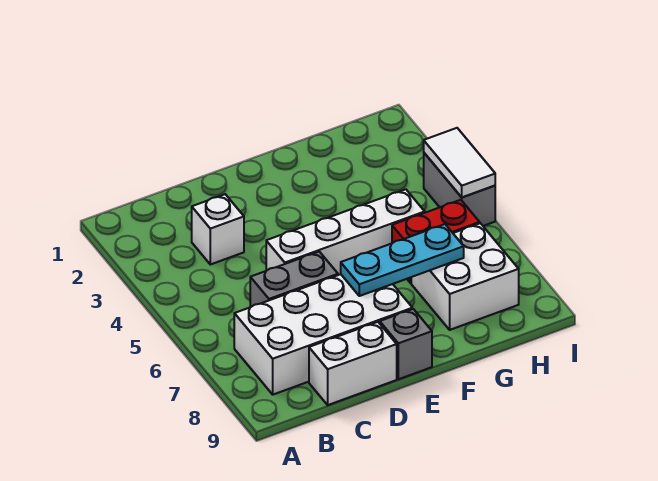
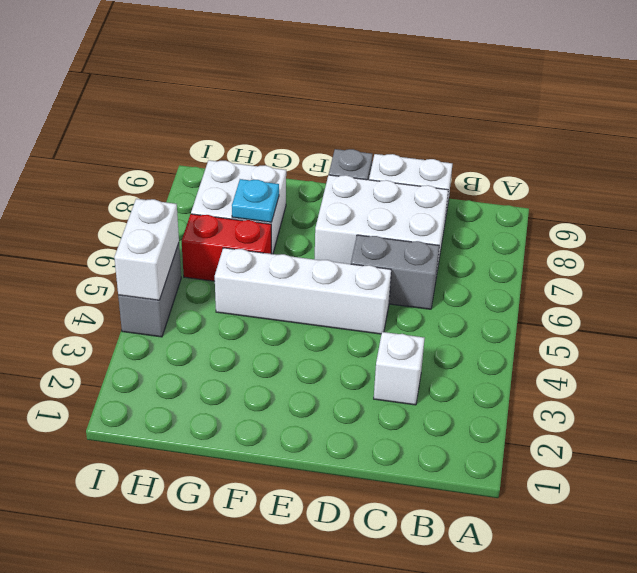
white 2x4 brick [234,274,412,395] -> white 2x3 brick [315,175,448,277]
cyan 1x3 plate [341,224,464,296] -> cyan 1x1 plate [232,179,279,222]
white 1x2 tile [424,128,495,197] -> white 1x2 brick [114,199,179,300]

